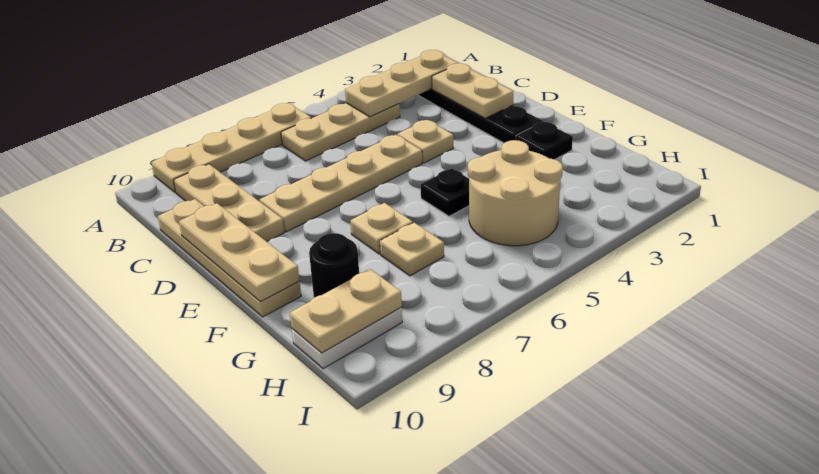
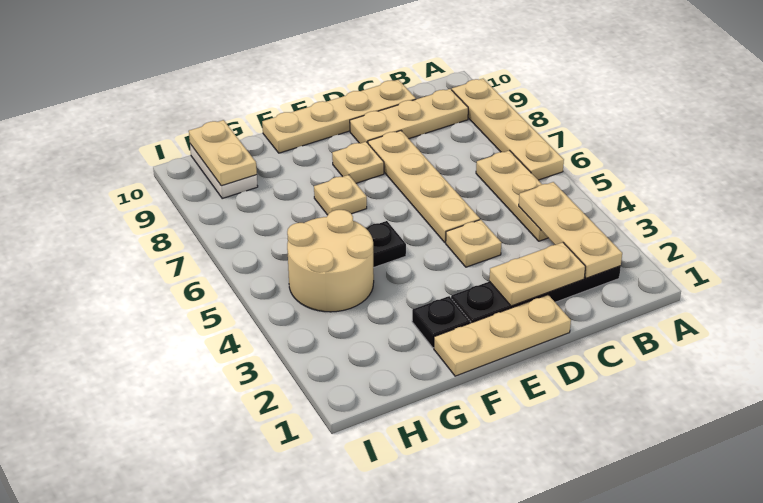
tan 1x3 plate [179,203,300,302] -> tan 1x3 plate moved to [434,295,571,376]
tan 1x1 plate [380,223,444,276] -> tan 1x1 plate moved to [332,142,384,183]
black 1x1 round brick [309,233,359,297] -> none

